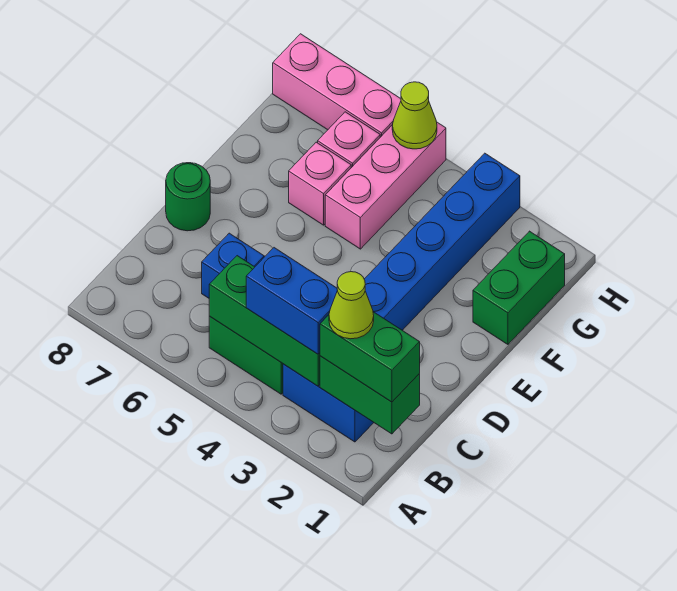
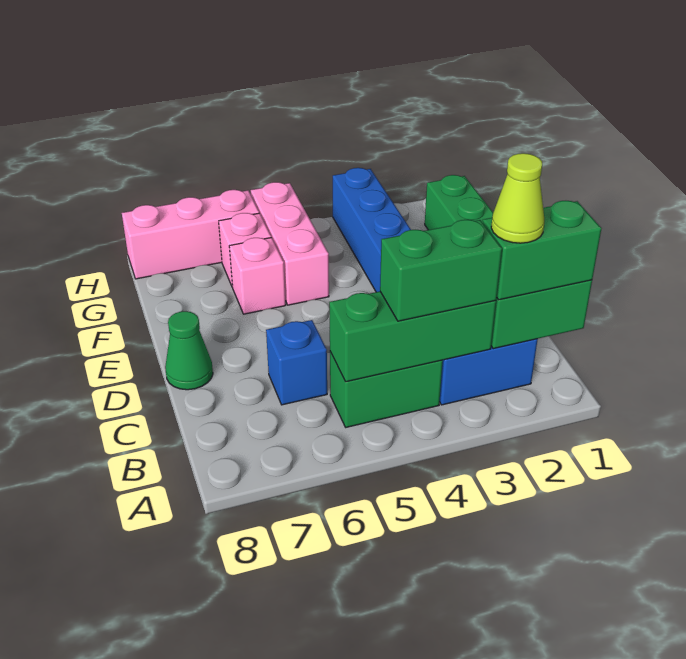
blue 1x2 brick [246,248,337,354] -> green 1x2 brick [380,220,502,321]
green 1x1 round brick [166,163,210,231] -> green 1x1 cone [165,311,213,390]
lime 1x1 cone [392,82,437,149] -> none

